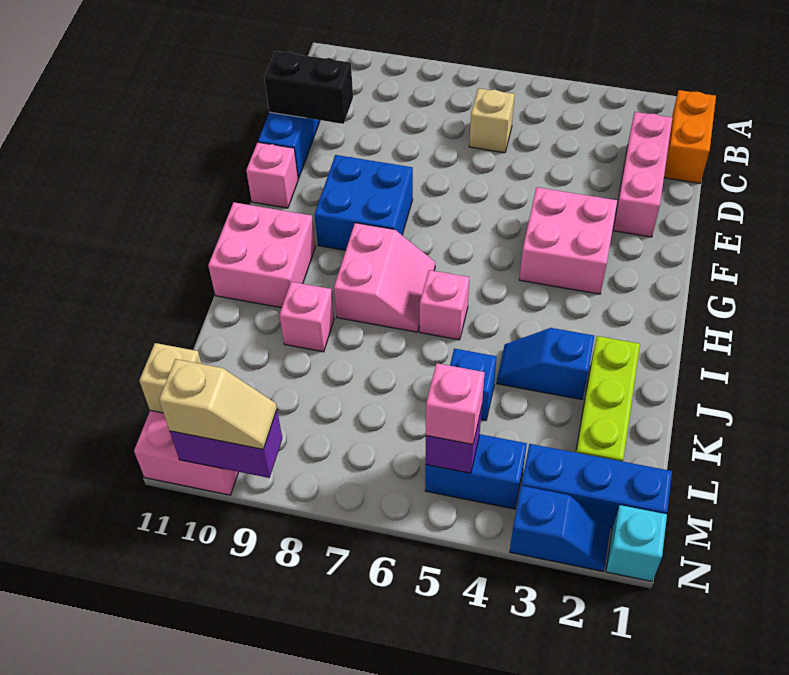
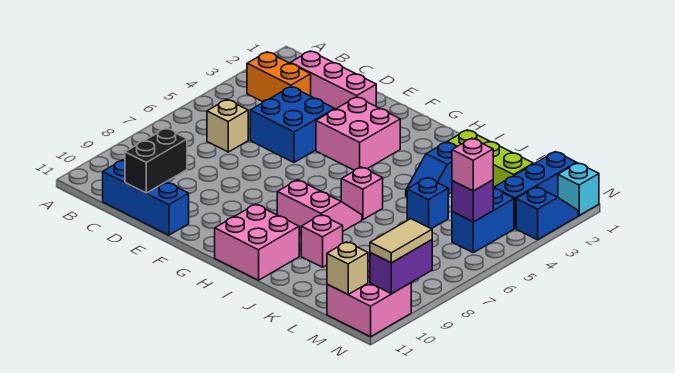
orange 1x2 brick [664,90,716,183] -> orange 1x2 brick moved to [247,52,311,102]
blue 2x2 brick [314,155,413,250] -> blue 2x2 brick moved to [250,87,335,162]
pink 1x1 brick [246,142,298,208] -> none
tan 1x2 slope [159,359,277,449] -> tan 1x2 tile [370,219,432,263]

